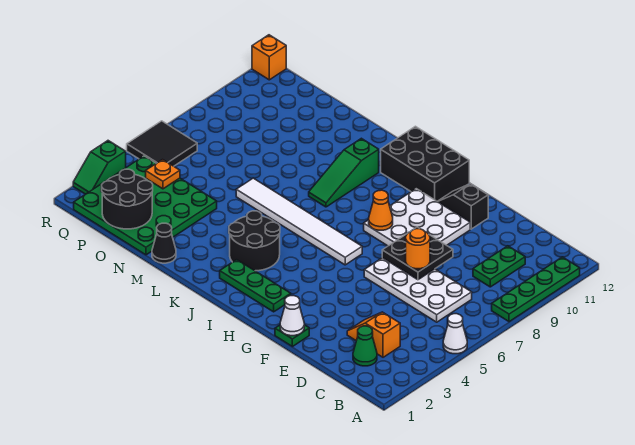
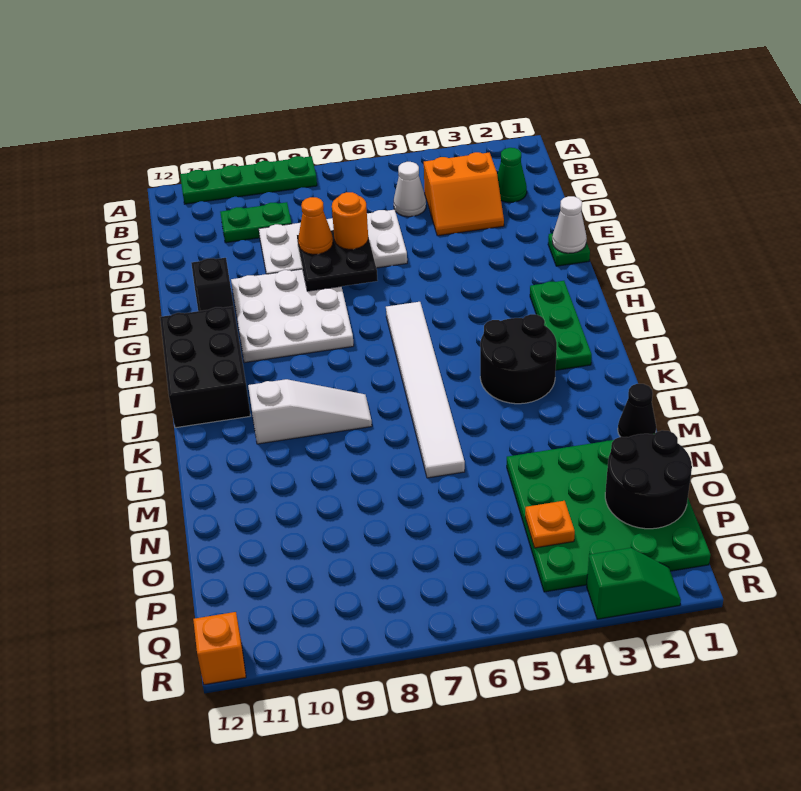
white 1x1 cone [443,314,467,354] -> white 1x1 cone moved to [394,162,426,217]
orange 1x2 slope [347,312,400,357] -> orange 2x2 slope [424,152,504,236]
white 2x4 plate [364,258,472,322] -> white 2x4 plate turned to [259,210,407,274]
orange 1x1 cone [369,190,393,230] -> orange 1x1 cone moved to [298,197,333,254]
green 1x3 slope [309,138,379,207] -> white 1x3 slope [248,379,372,444]
black 2x2 tile [127,121,197,166] -> none

